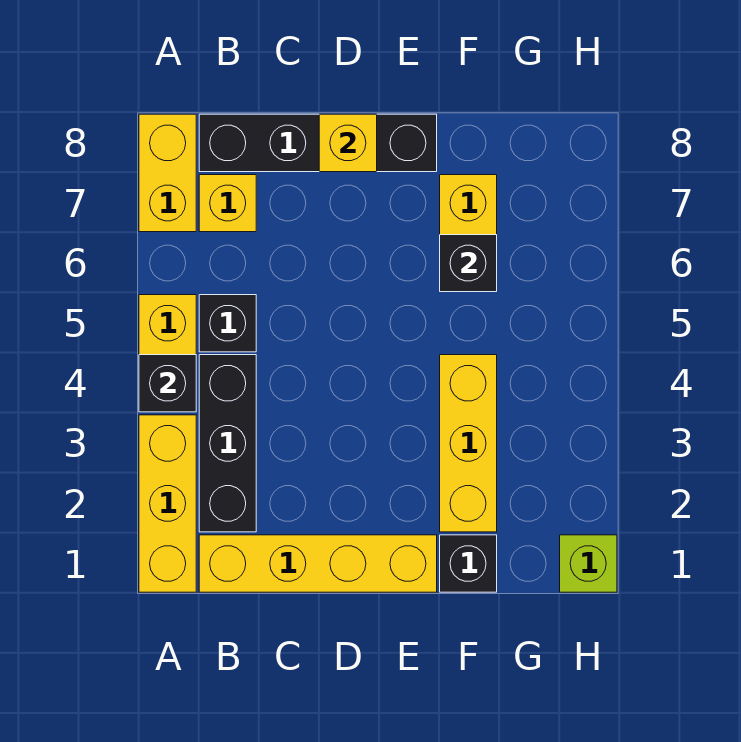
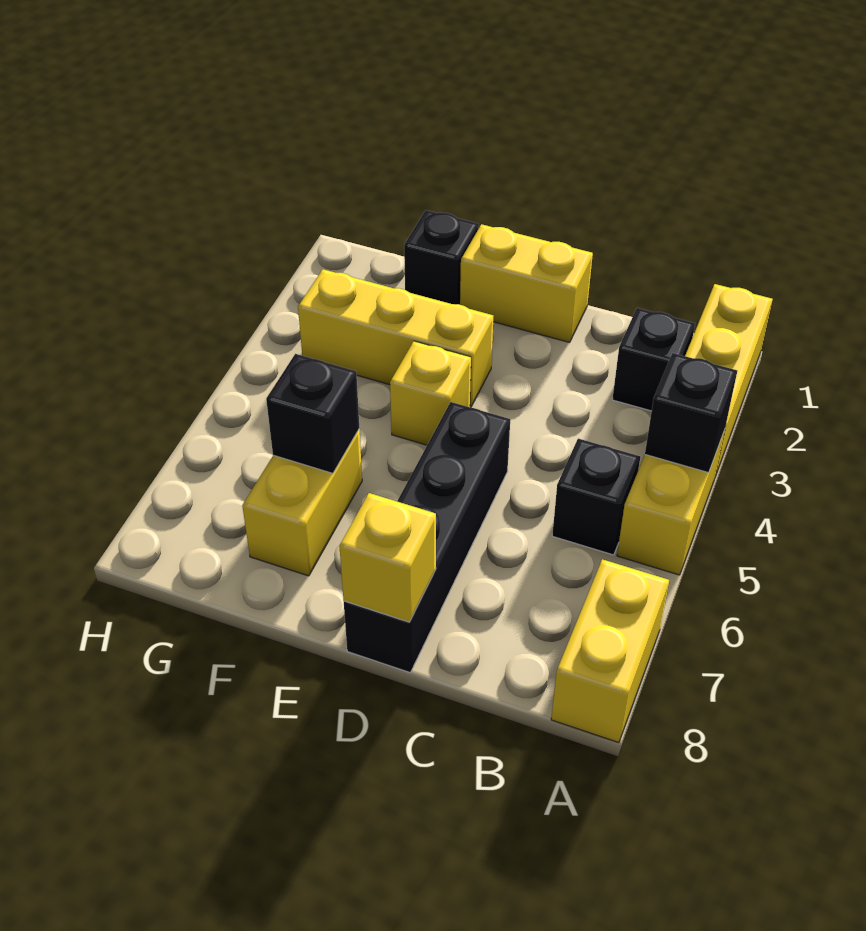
yellow 1x4 brick [199,535,437,592] -> yellow 1x2 brick [460,224,593,342]
black 1x3 brick [199,355,256,532] -> black 1x1 brick [612,308,695,411]
yellow 1x1 brick [199,175,256,232] -> yellow 1x1 brick moved to [390,341,471,445]
black 1x4 brick [199,114,437,172] -> black 1x4 brick turned to [344,402,510,672]
yellow 1x3 brick [440,355,497,532] -> yellow 1x3 brick turned to [298,269,493,408]
lime 1x1 brick [560,535,617,592] -> none

